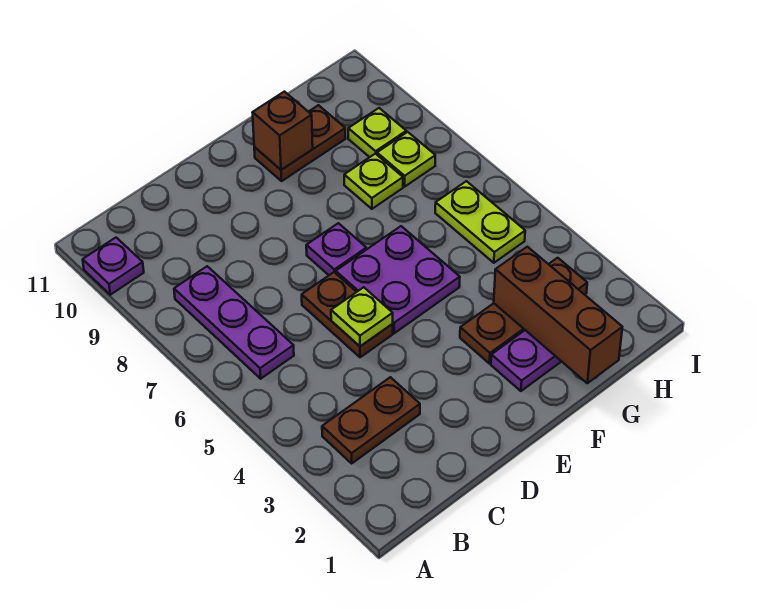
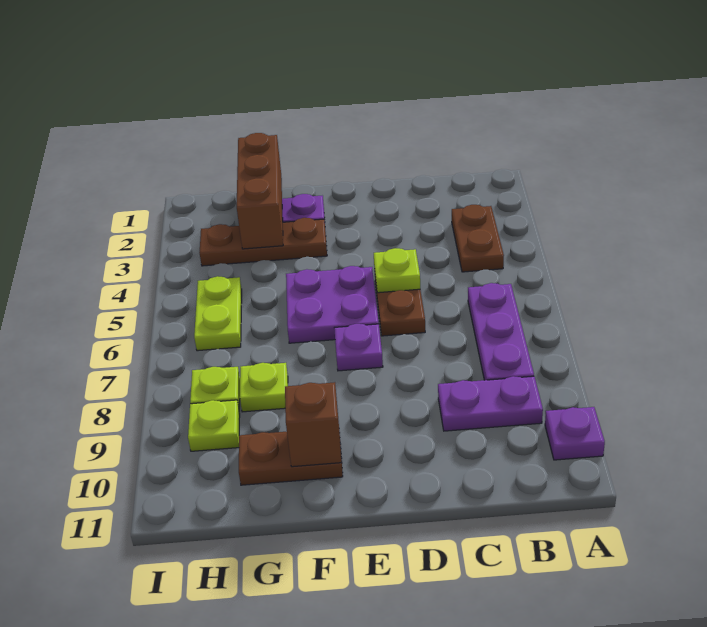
brown 1x2 plate [322,377,420,463] -> brown 1x2 plate turned to [452,205,504,272]
none -> purple 1x2 plate [438,376,543,431]

